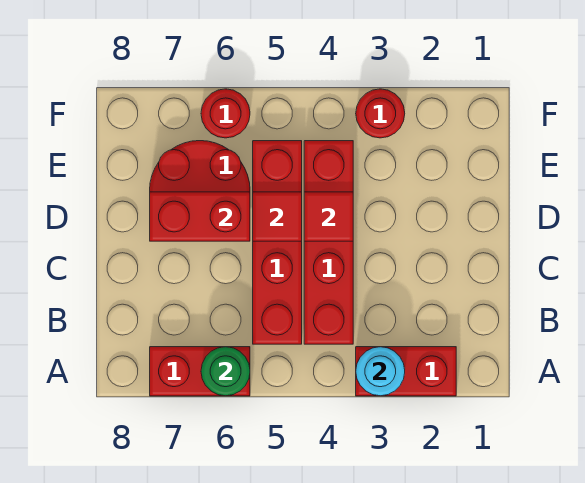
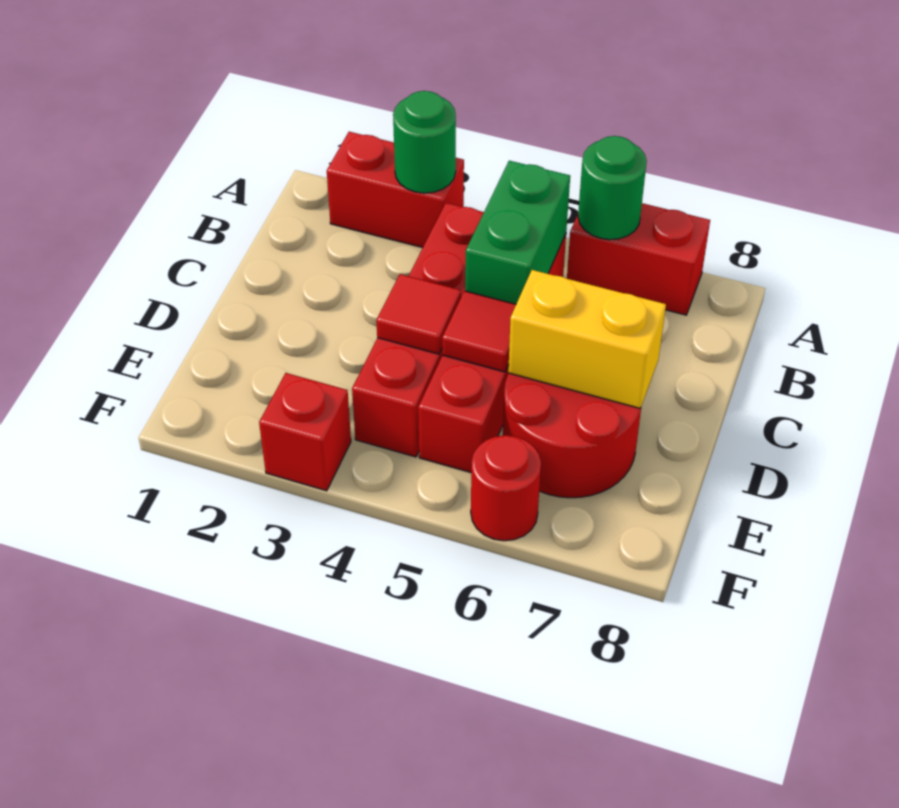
cyan 1x1 round brick [356,347,405,396] -> green 1x1 round brick [393,91,456,193]
none -> green 1x2 brick [465,161,570,304]
red 1x2 brick [150,192,250,241] -> yellow 1x2 brick [508,270,666,408]
red 1x1 round brick [356,89,405,138] -> red 1x1 brick [259,373,351,491]

